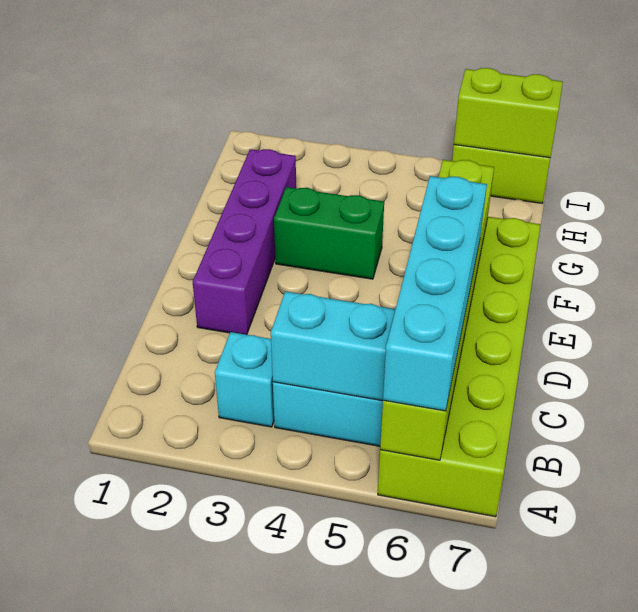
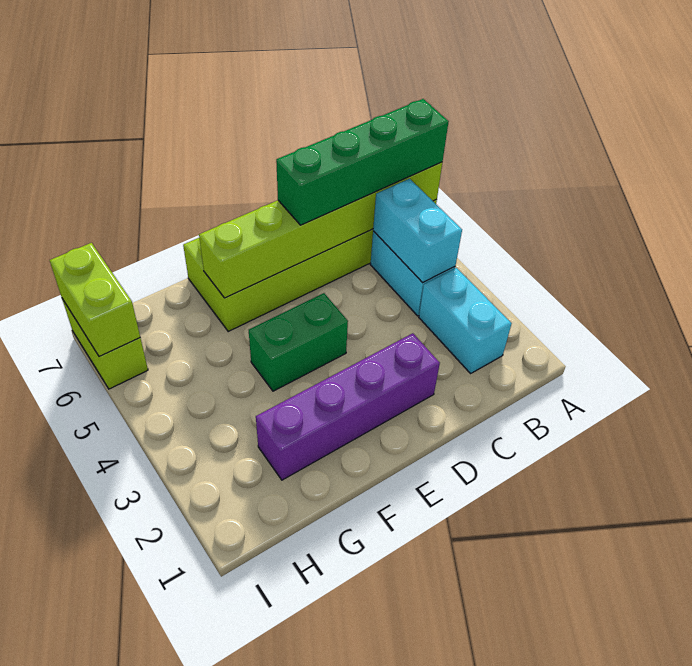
cyan 1x4 brick [383,176,487,411] -> green 1x4 brick [276,99,449,225]
cyan 1x1 brick [215,332,274,427] -> cyan 1x2 brick [419,268,512,373]
green 1x2 brick [274,187,384,279] -> green 1x2 brick turned to [249,293,348,391]

